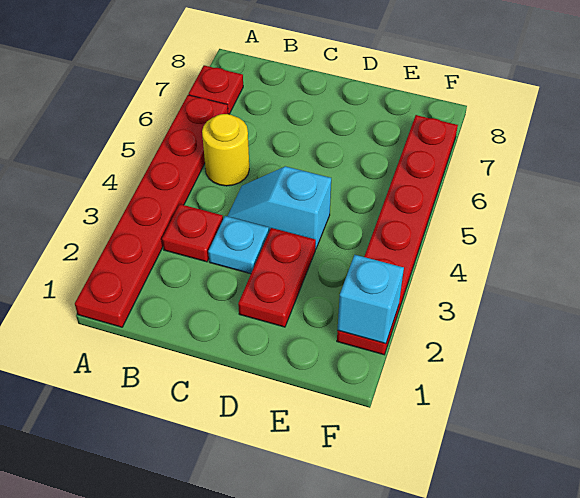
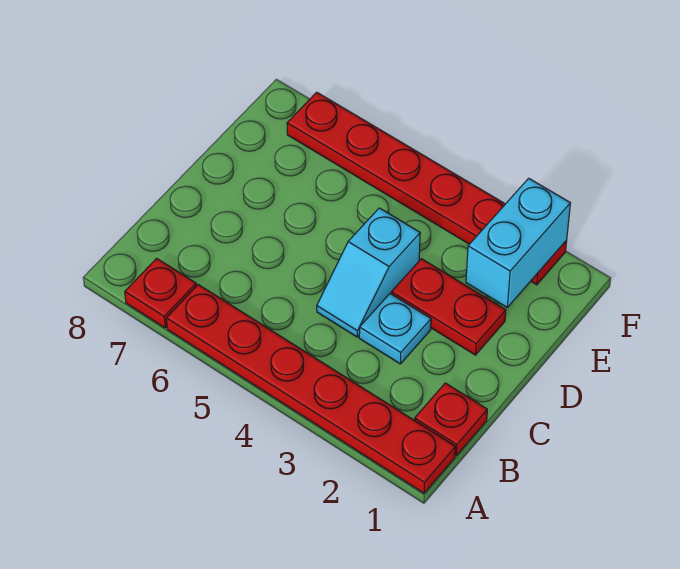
red 1x1 plate [162,204,223,262] -> red 1x1 plate moved to [415,383,487,455]
yellow 1x1 round brick [202,114,249,186] -> none
cyan 1x1 brick [338,255,404,344] -> cyan 1x2 brick [466,178,570,307]

